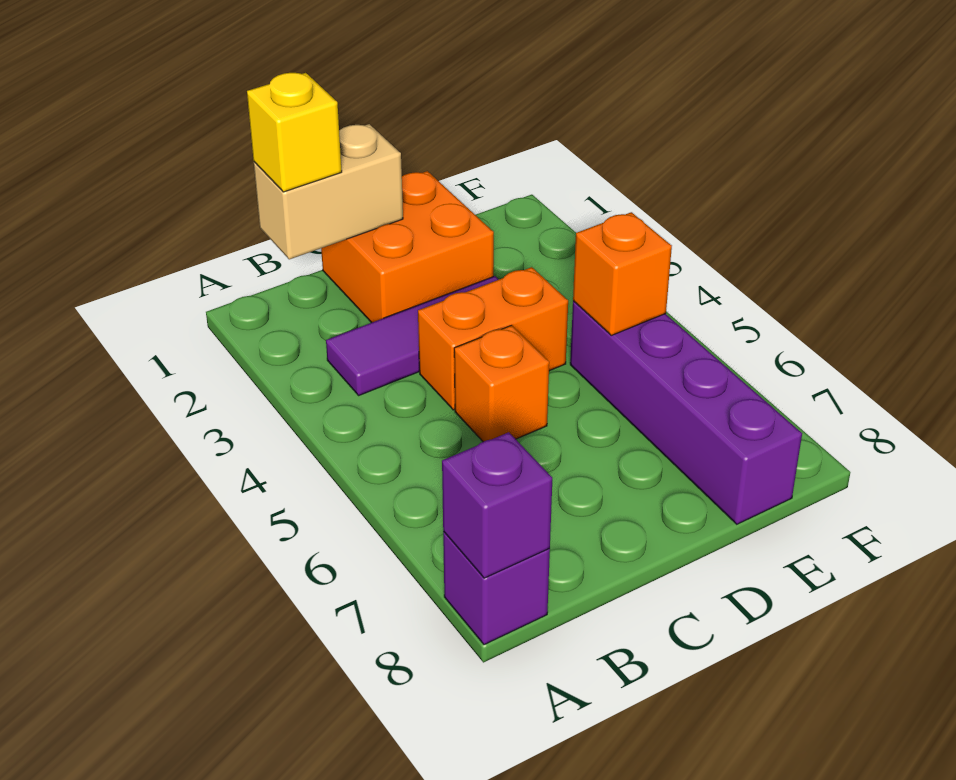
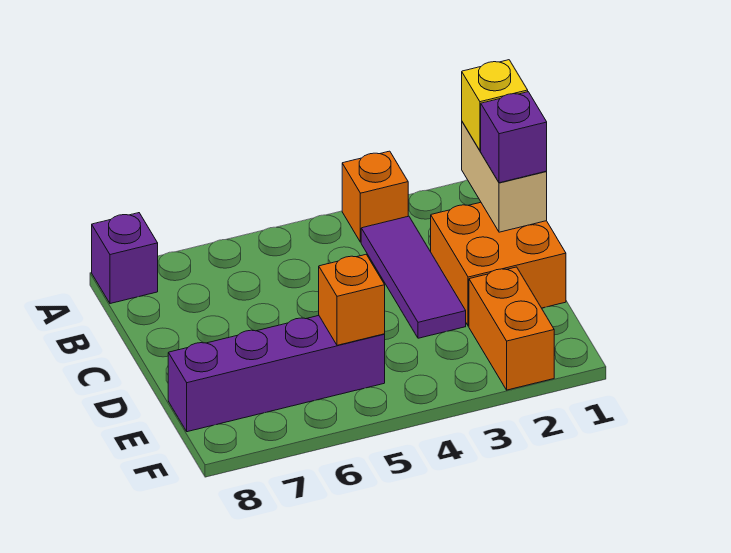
purple 1x1 brick [442,432,552,578] -> purple 1x1 brick moved to [481,92,547,183]
orange 1x2 brick [418,267,568,410] -> orange 1x2 brick moved to [469,267,554,390]
orange 1x1 brick [454,325,549,442] -> orange 1x1 brick moved to [342,151,408,242]

